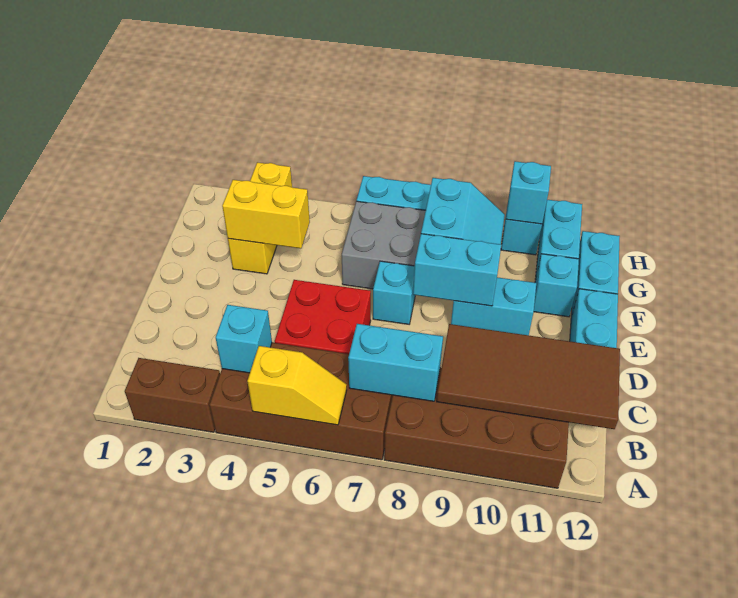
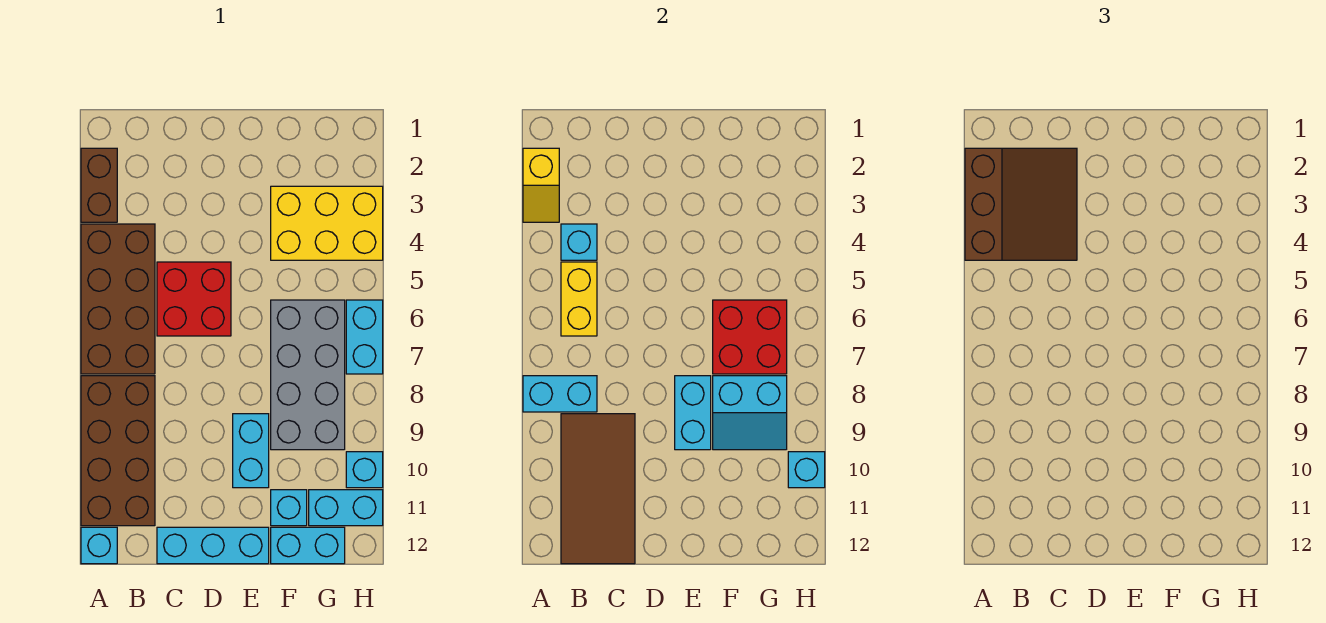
none -> brown 3x3 slope [965,148,1077,260]
yellow 1x2 slope [247,346,347,425] -> yellow 1x2 slope moved to [523,148,559,222]
cyan 1x2 brick [348,324,443,401] -> cyan 1x2 brick turned to [523,376,597,412]
cyan 1x1 brick [373,261,415,324] -> cyan 1x1 brick moved to [81,527,117,564]
yellow 1x3 brick [228,162,292,274] -> yellow 2x3 brick [271,186,383,260]
yellow 1x2 brick [222,180,310,248] -> yellow 1x2 brick moved to [561,262,597,336]
none -> red 2x2 brick [713,300,787,374]

